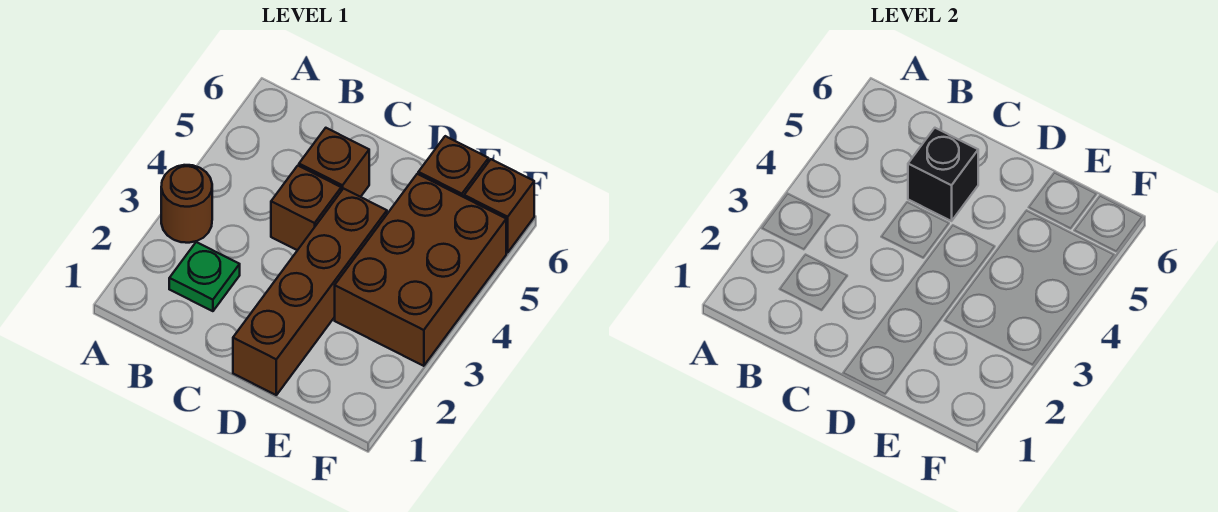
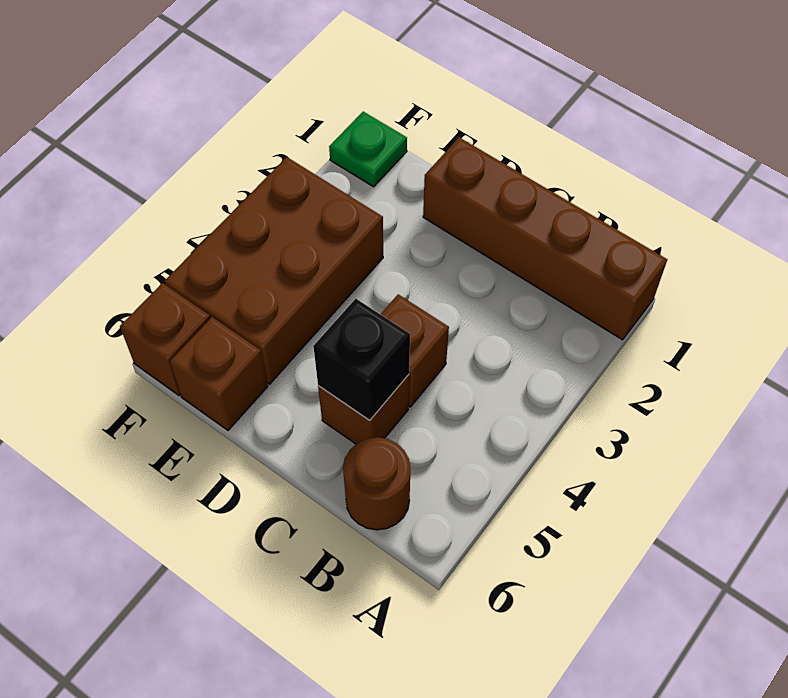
brown 1x1 round brick [161,165,212,243] -> brown 1x1 round brick moved to [343,437,410,530]
green 1x1 plate [169,242,240,311] -> green 1x1 plate moved to [329,112,407,187]
brown 1x4 brick [233,189,387,395] -> brown 1x4 brick turned to [423,138,667,340]

